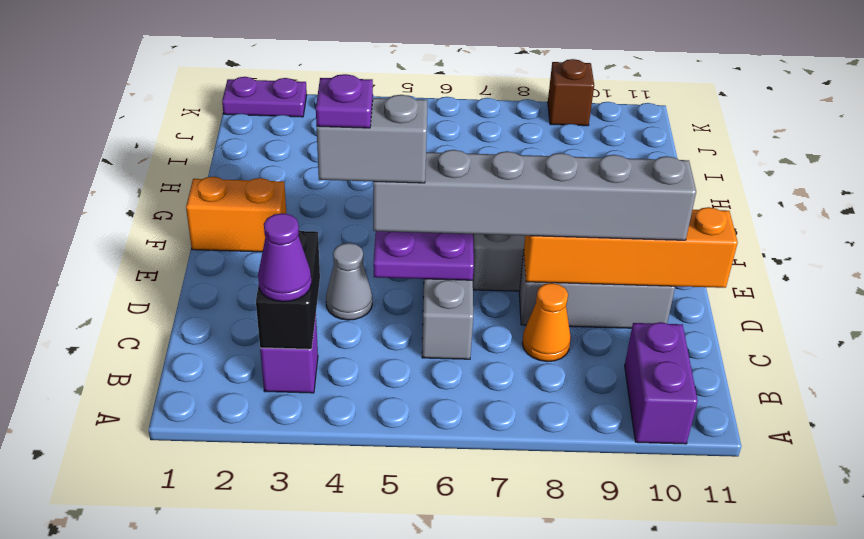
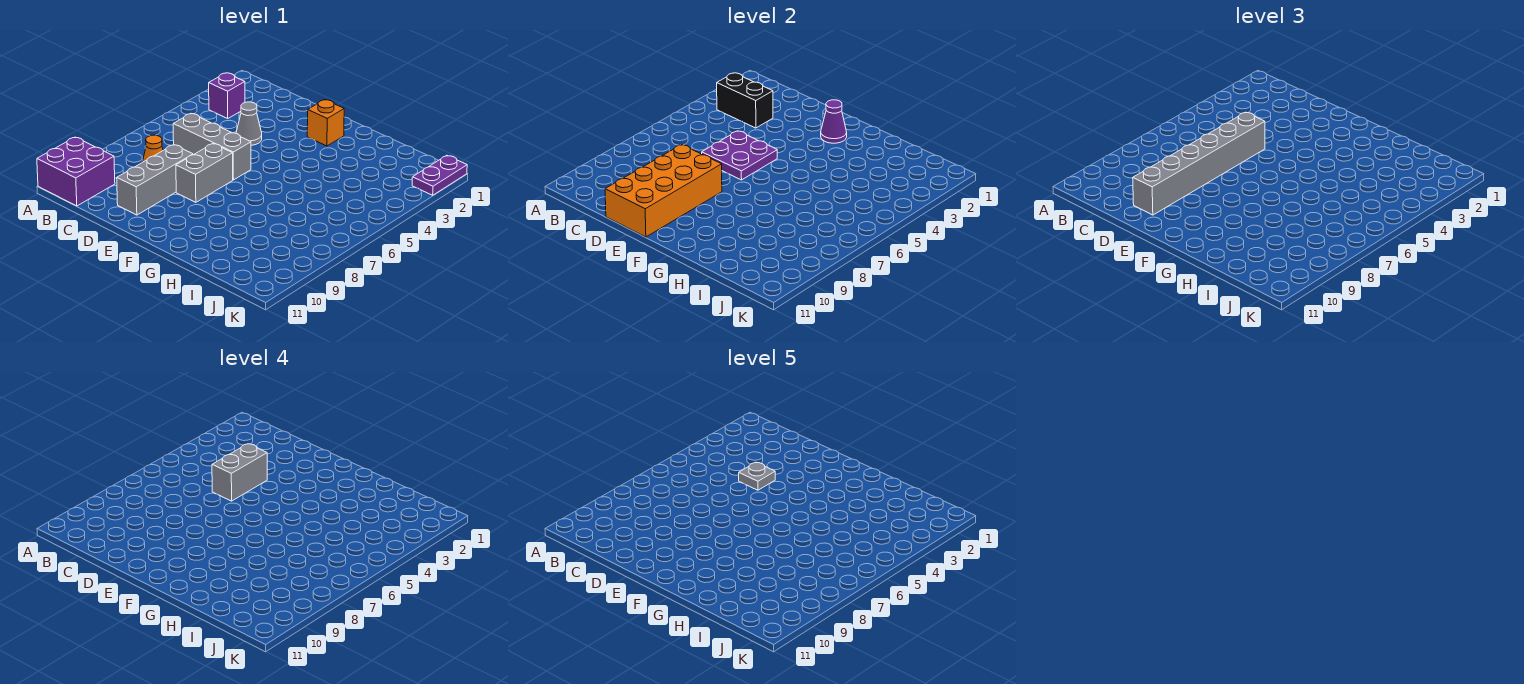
purple 1x2 brick [625,322,698,444] -> purple 2x2 brick [37,137,115,206]
purple 1x1 cone [258,213,311,302] -> purple 1x1 cone moved to [821,100,847,143]
purple 1x1 plate [316,74,373,128] -> grey 1x1 plate [739,463,775,490]
orange 1x4 brick [524,207,738,288] -> orange 2x4 brick [605,145,722,237]
orange 1x2 brick [186,177,286,252] -> orange 1x1 brick [307,100,344,146]
brown 1x1 brick [548,59,594,126] -> none

